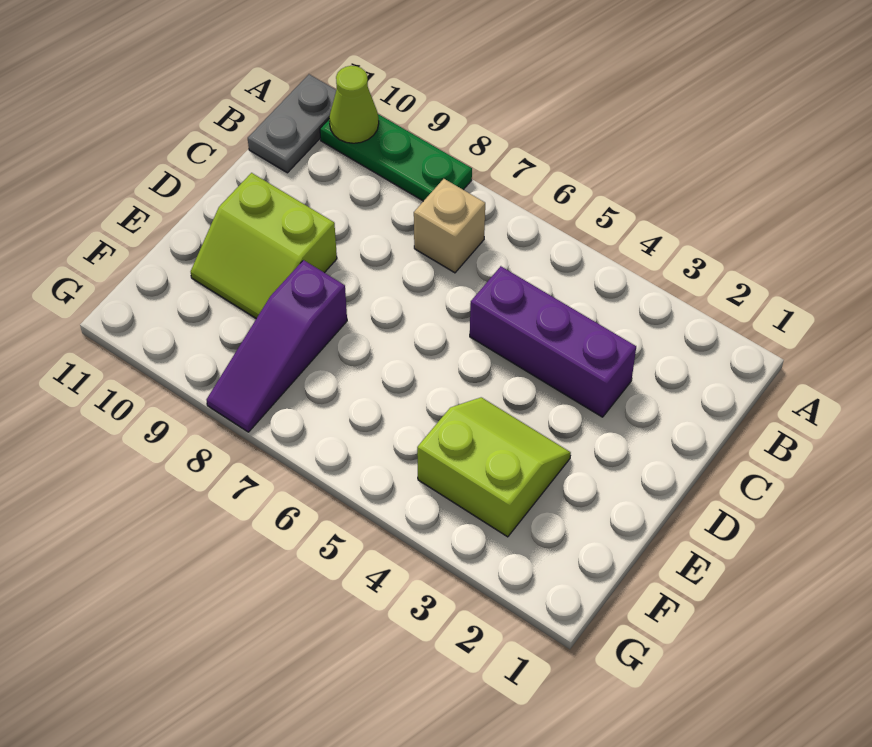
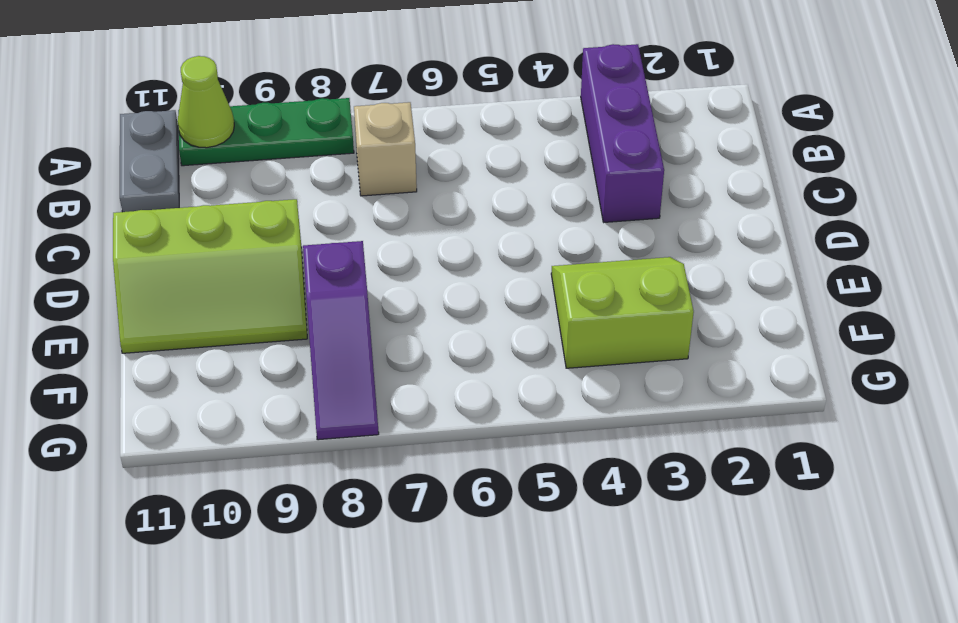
purple 1x3 brick [470,266,636,417] -> purple 1x3 brick turned to [581,44,664,222]
lime 2x2 slope [191,173,337,319] -> lime 2x3 slope [113,199,307,353]

